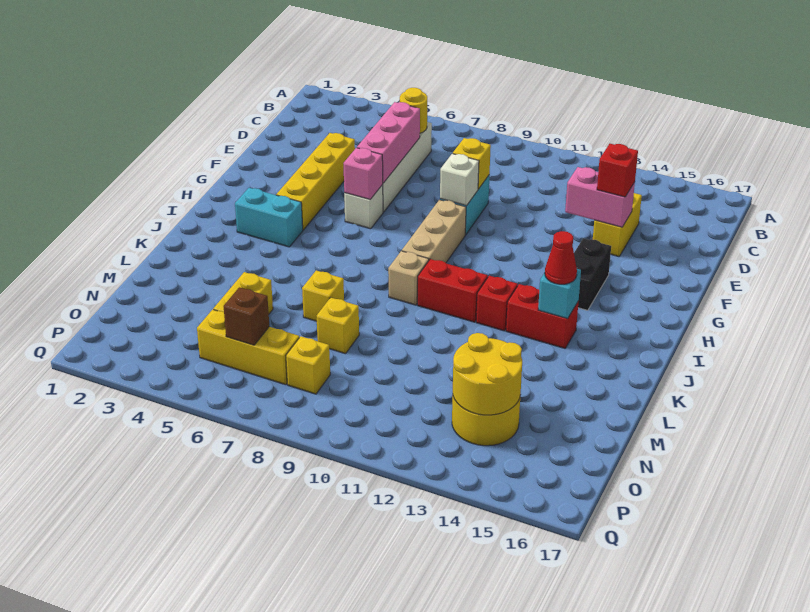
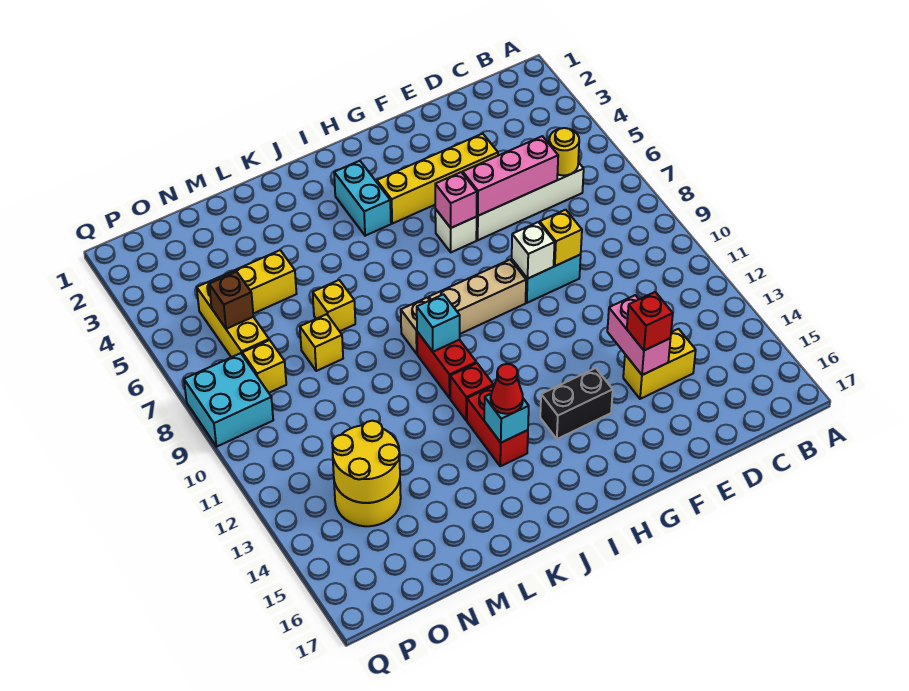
none -> cyan 1x1 brick [417,294,460,352]
none -> cyan 2x2 brick [184,353,273,447]

